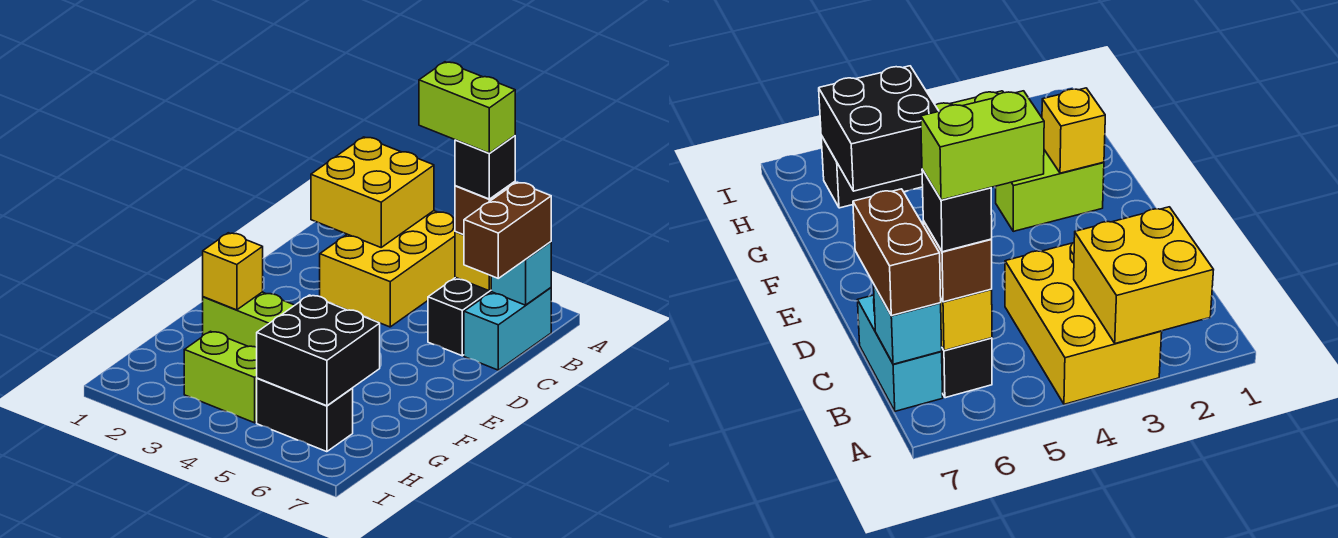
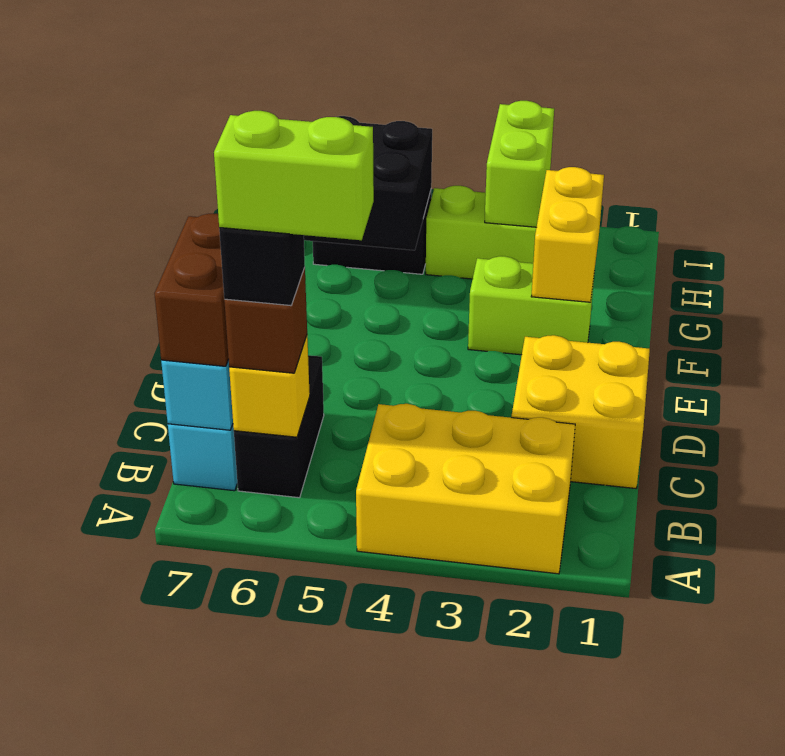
yellow 2x2 brick [311,137,434,247] -> yellow 2x2 brick moved to [511,335,650,488]
yellow 2x3 brick [320,211,455,327] -> yellow 2x3 brick turned to [356,404,575,574]
yellow 1x1 brick [203,233,263,310] -> yellow 1x2 brick [531,167,604,302]
none -> lime 1x2 brick [485,101,554,227]

